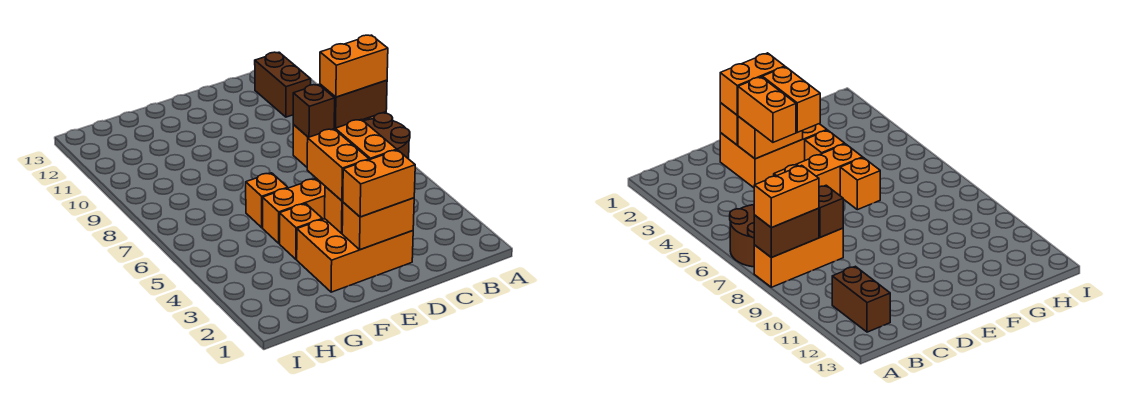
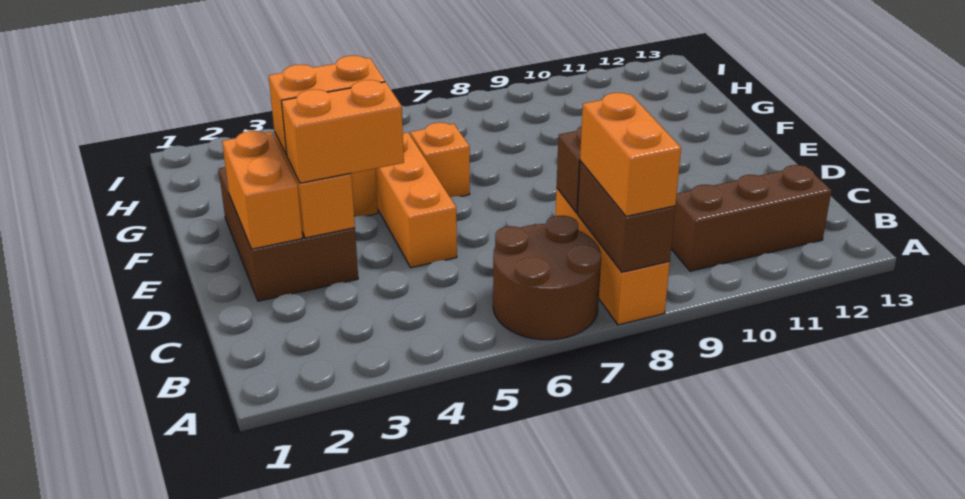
brown 1x2 brick [255,52,311,117] -> brown 1x3 brick [671,165,831,271]
orange 2x3 brick [297,219,413,292] -> brown 2x3 brick [219,167,358,301]
orange 1x2 brick [343,150,415,217] -> none

